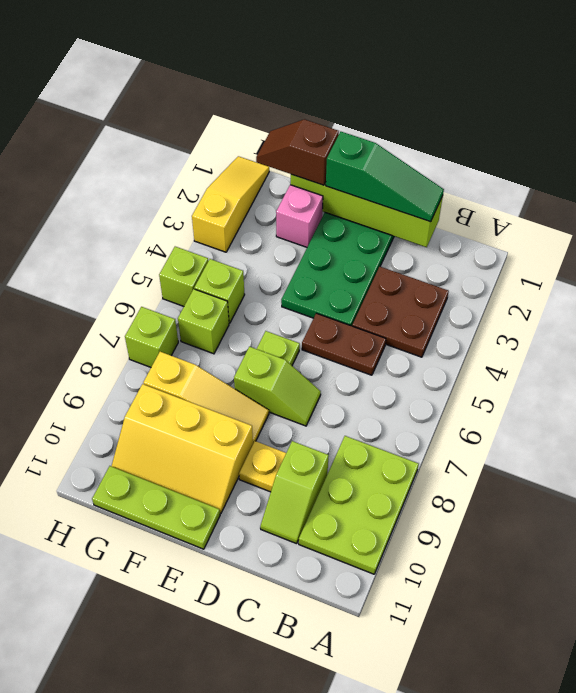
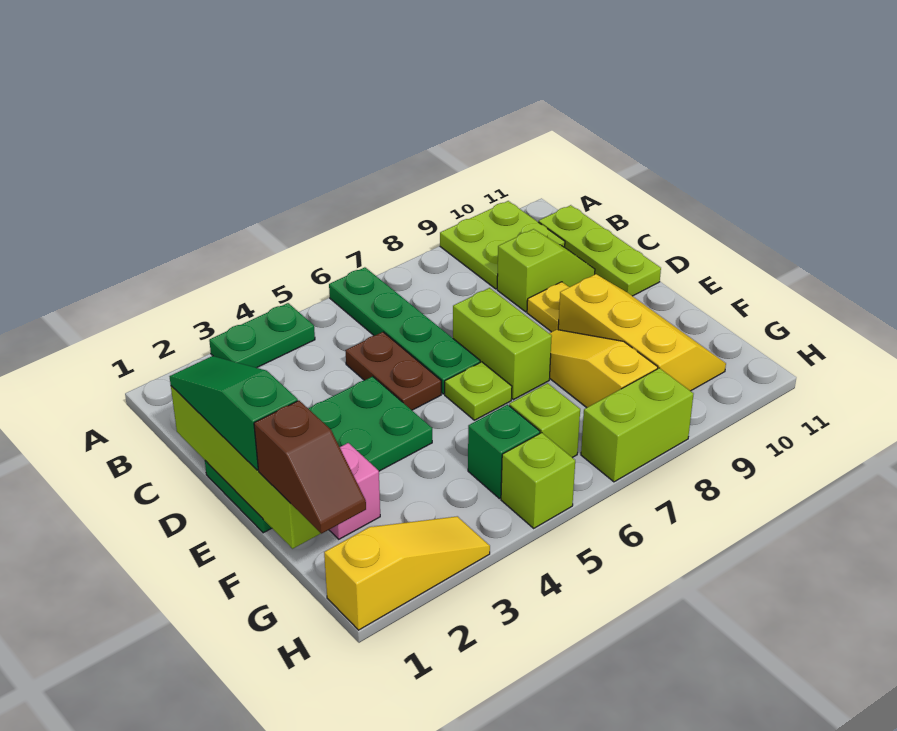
none -> green 1x2 plate [209,303,315,368]
none -> green 1x4 plate [329,267,480,394]
lime 2x3 plate [299,436,419,574] -> lime 2x2 plate [440,201,565,289]
brown 2x2 plate [352,267,449,357] -> none
lime 1x2 slope [234,347,321,426] -> lime 1x2 brick [453,288,552,400]
lime 1x3 plate [92,466,220,549] -> lime 1x3 plate moved to [539,205,661,296]
lime 1x1 brick [194,259,245,323] -> green 1x1 brick [468,405,540,498]
yellow 1x3 slope [192,156,269,252] -> yellow 1x3 slope turned to [324,516,490,630]
lime 1x1 brick [125,307,178,367] -> lime 1x2 brick [581,368,693,482]

